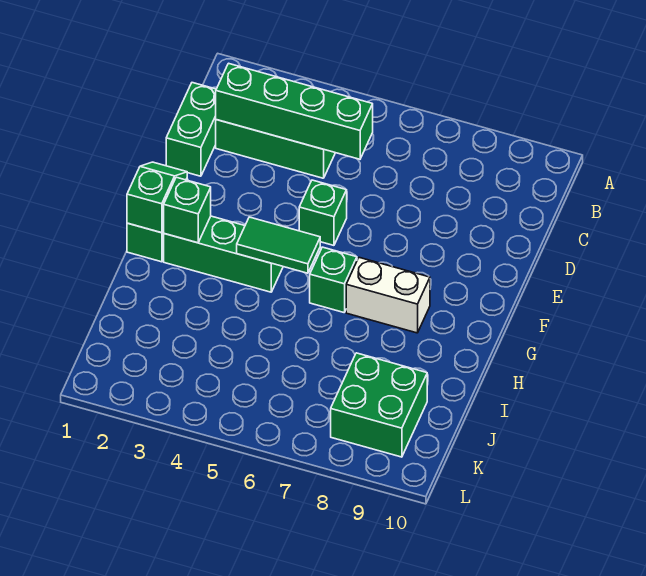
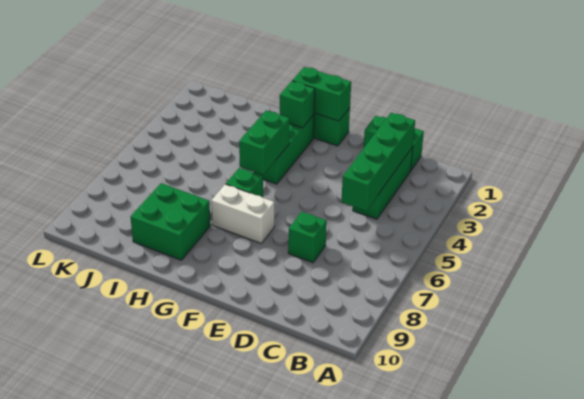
green 1x1 brick [299,180,347,245] -> green 1x1 brick moved to [288,212,327,263]
green 1x2 slope [127,162,187,233] -> green 1x2 brick [292,67,351,121]
green 1x2 tile [237,217,320,273] -> green 1x2 brick [239,110,289,175]
white 1x2 brick [346,258,430,333] -> white 1x2 brick turned to [211,184,274,243]
green 2x2 brick [331,353,427,457] -> green 2x2 brick moved to [131,183,211,260]

